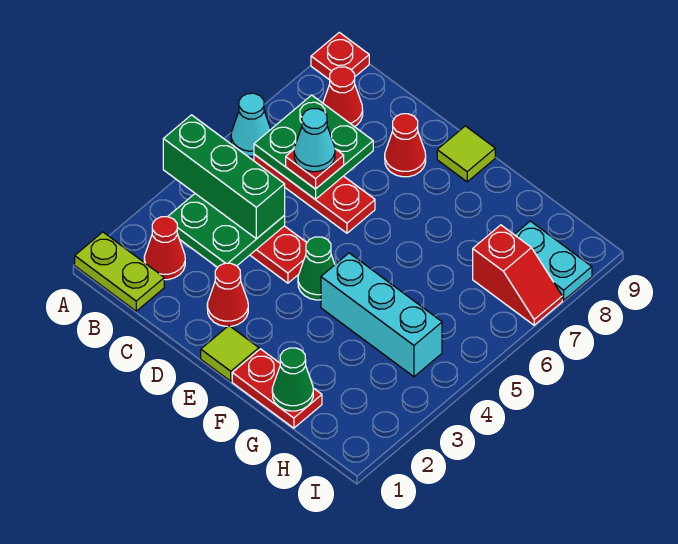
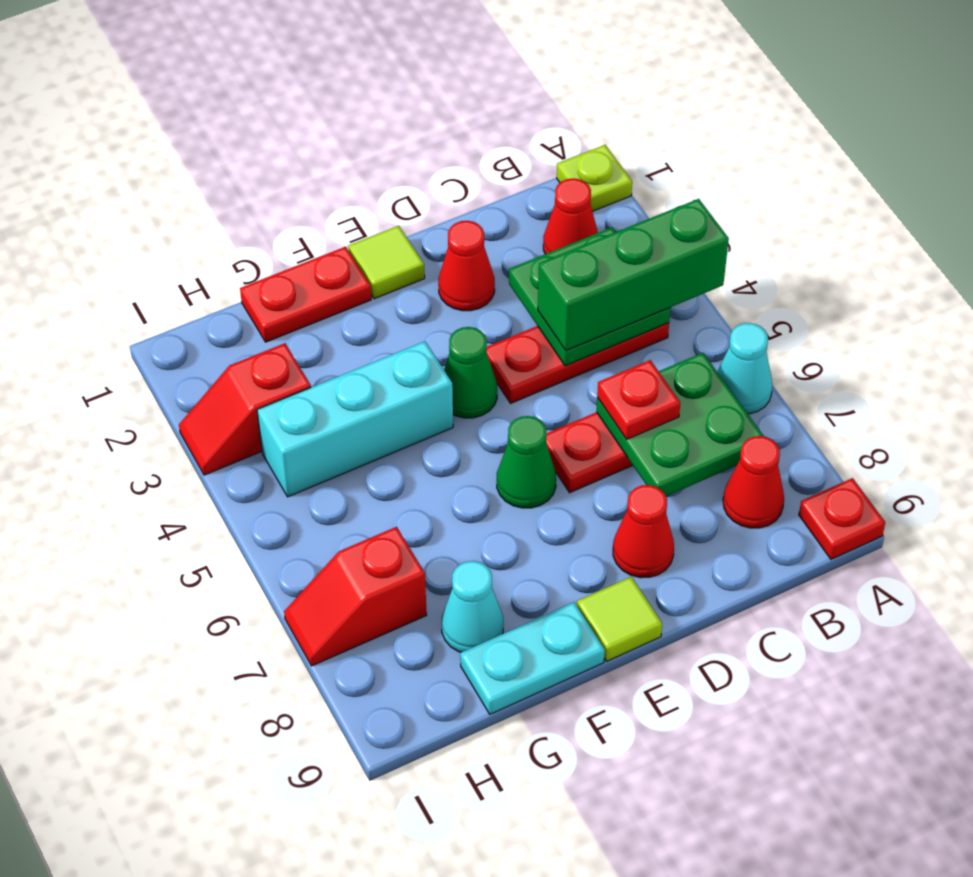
lime 1x2 plate [75,232,164,311] -> lime 1x1 plate [557,145,632,212]
cyan 1x1 cone [294,109,335,172] -> cyan 1x1 cone moved to [442,561,503,652]
green 1x1 cone [272,348,313,411] -> green 1x1 cone moved to [497,416,556,508]
none -> red 1x2 slope [179,343,311,475]
cyan 1x2 plate [514,221,592,300] -> cyan 1x2 plate moved to [460,602,605,714]

